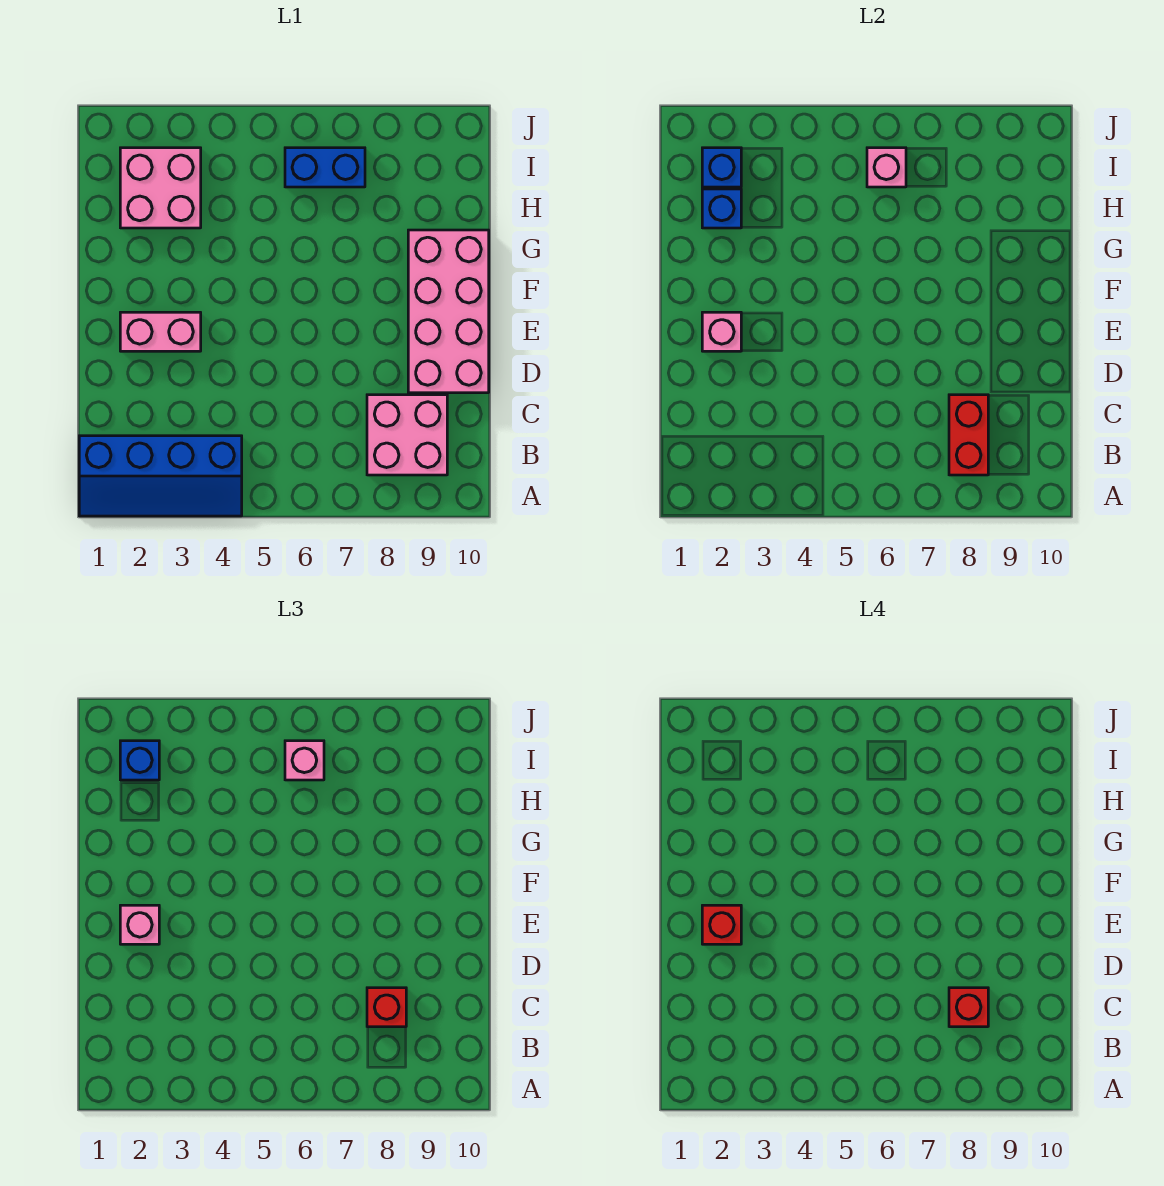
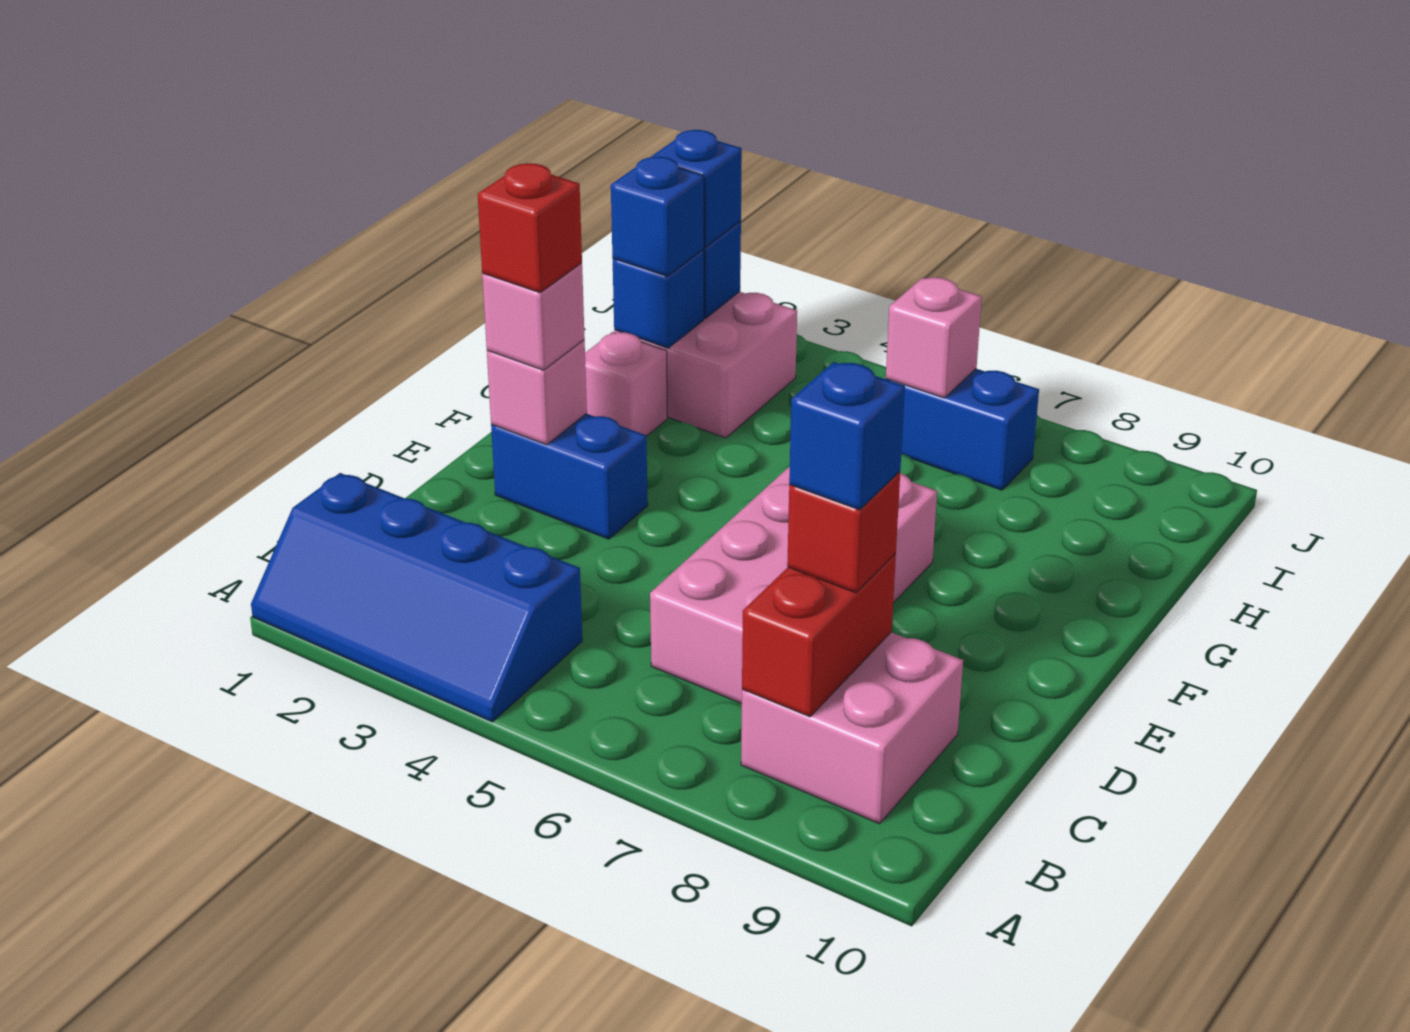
red 1x1 brick [949,988,988,1027] -> blue 1x1 brick [789,362,905,510]
pink 2x4 brick [408,230,489,393] -> pink 2x4 brick moved to [650,466,937,704]
pink 1x2 brick [120,312,201,351] -> blue 1x2 brick [491,414,648,539]
none -> blue 1x1 brick [611,157,704,276]
pink 1x1 brick [285,741,324,780] -> pink 1x1 brick moved to [585,332,667,436]

